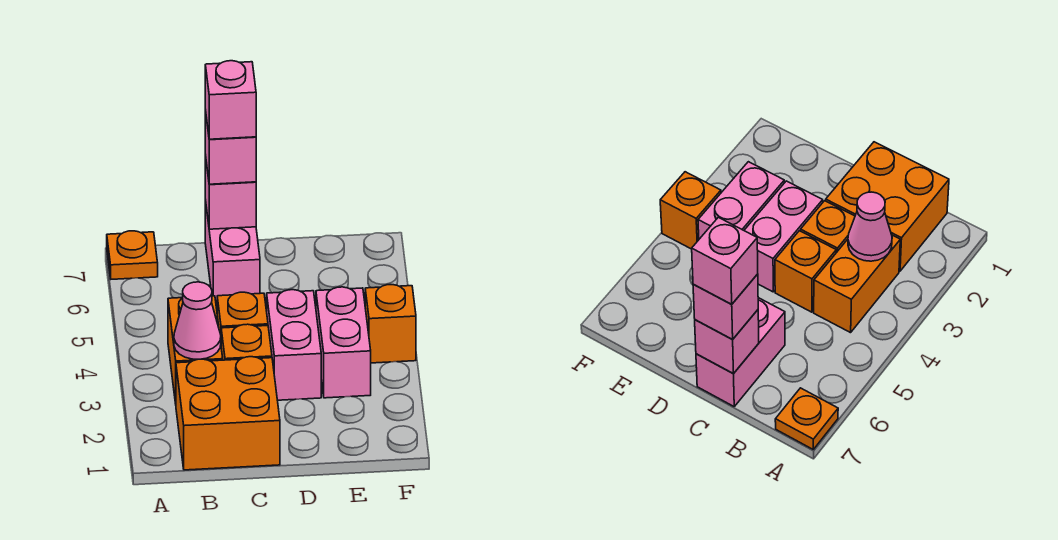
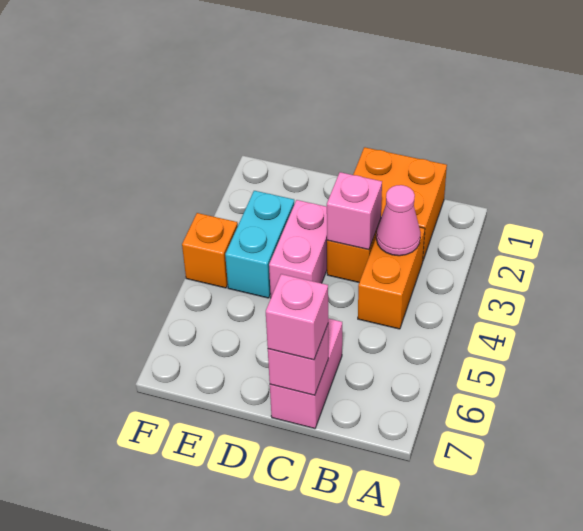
orange 1x1 plate [107,231,158,279] -> none
orange 1x1 brick [217,292,268,334] -> none
pink 1x1 brick [205,61,256,139] -> pink 1x1 brick moved to [327,172,382,250]
pink 1x2 brick [316,287,371,398] -> cyan 1x2 brick [225,191,294,298]

